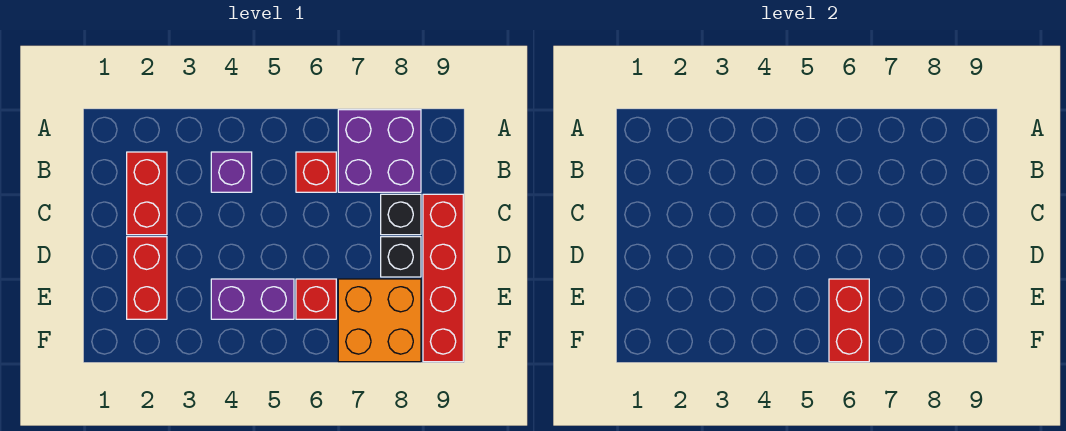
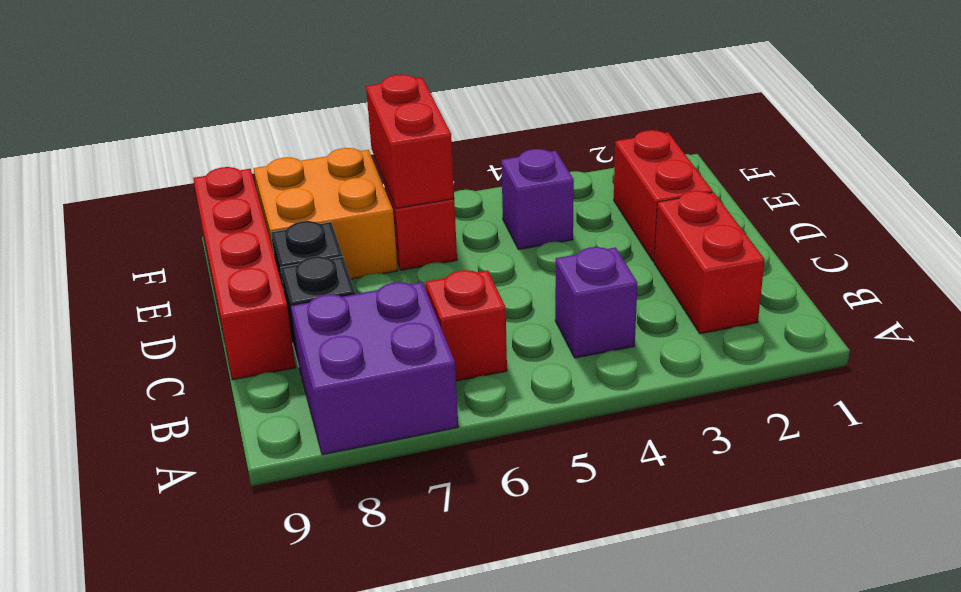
purple 1x2 brick [211,279,294,319] -> purple 1x1 brick [501,149,574,250]

